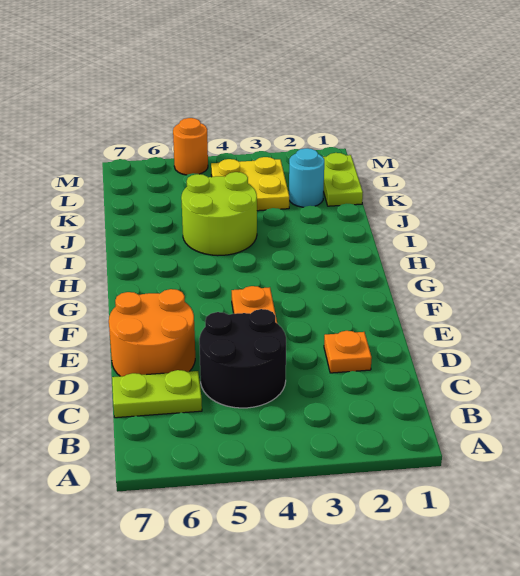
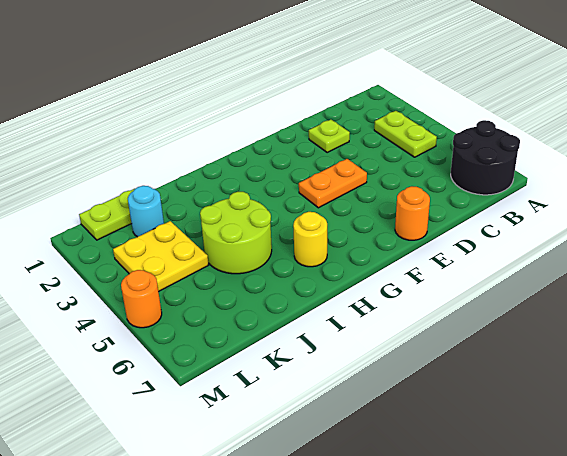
black 2x2 round brick [199,309,286,408] -> black 2x2 round brick moved to [451,120,520,195]
lime 1x2 plate [112,370,202,418] -> lime 1x2 plate moved to [374,111,437,157]
orange 1x1 plate [324,331,372,373] -> lime 1x1 plate [309,120,350,152]
orange 2x2 round brick [109,289,195,376] -> orange 1x1 round brick [395,186,430,240]
none -> yellow 1x1 round brick [293,212,327,267]

